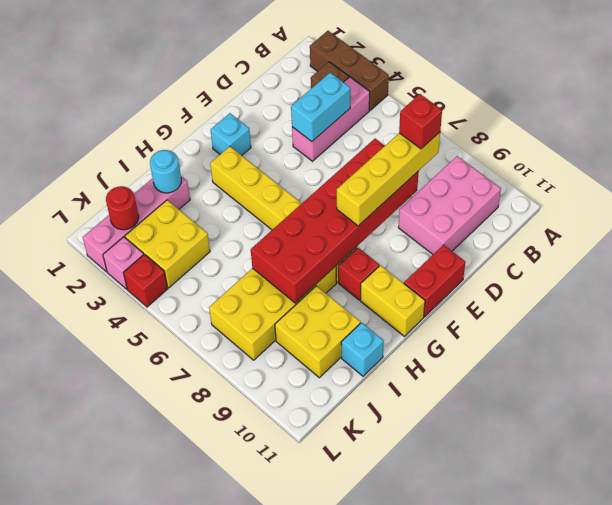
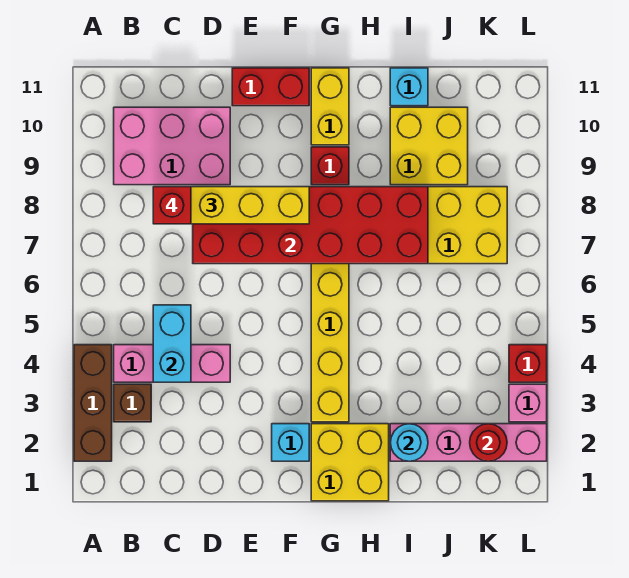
cyan 1x2 brick [291,73,350,142] -> cyan 1x2 brick turned to [153,305,191,382]
yellow 2x2 brick [125,200,210,288] -> yellow 2x2 brick moved to [311,424,389,501]

